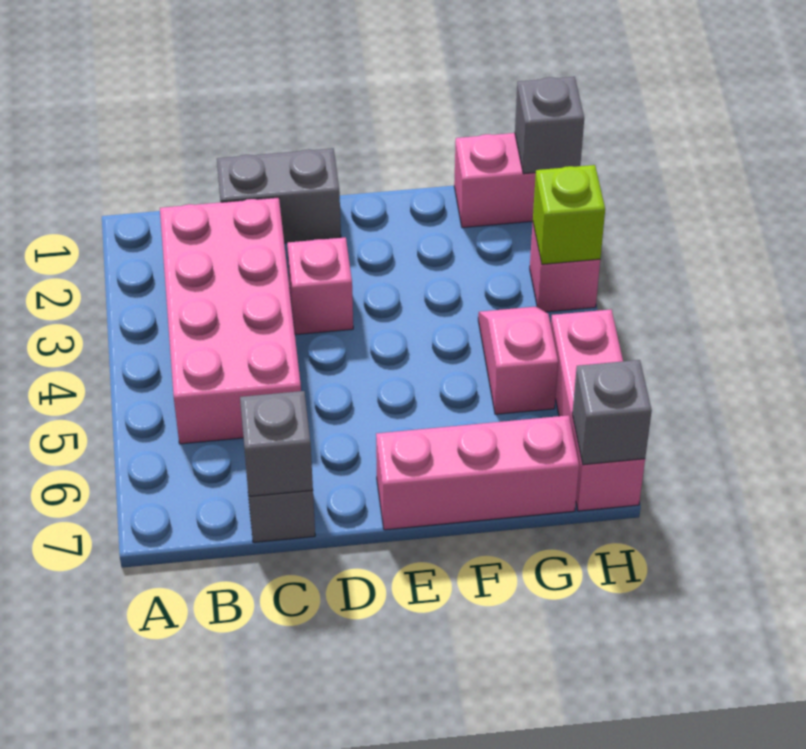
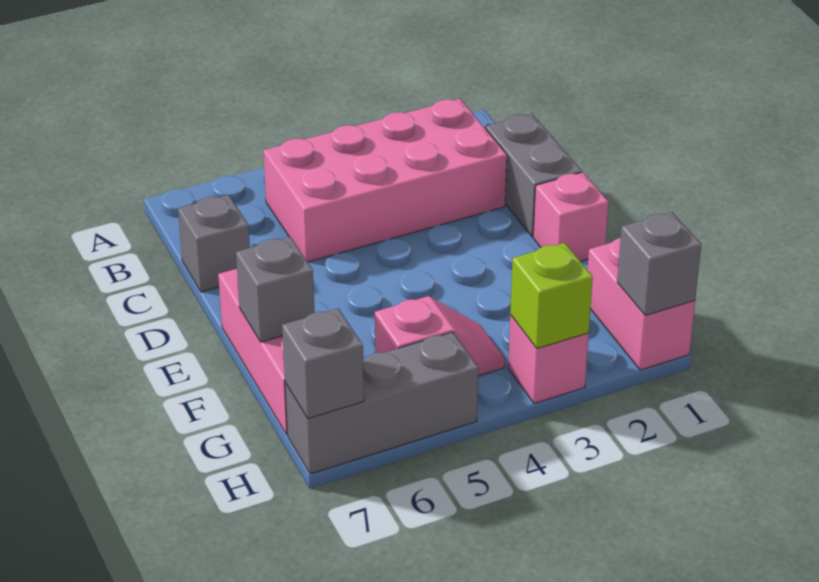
grey 1x1 brick [240,391,313,496] -> grey 1x1 brick moved to [236,237,314,342]
pink 1x1 brick [287,237,353,335] -> pink 1x1 brick moved to [533,172,608,261]
pink 1x3 brick [551,309,645,511] -> grey 1x3 brick [285,332,478,474]

